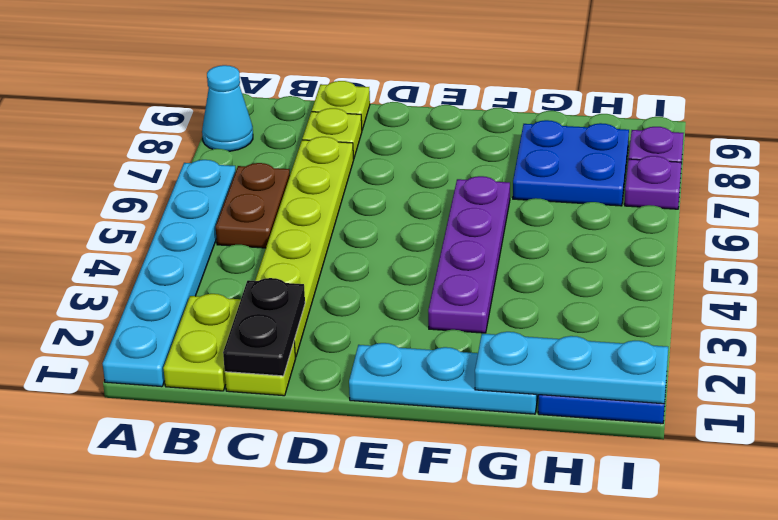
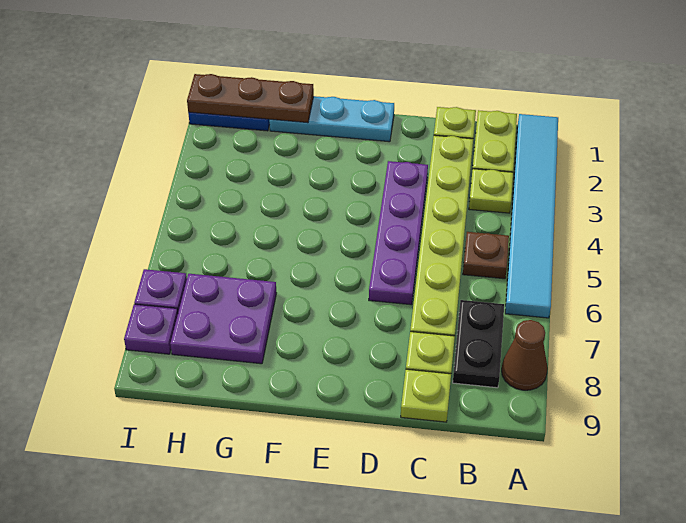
cyan 1x6 plate [103,160,236,387] -> cyan 1x6 tile [505,114,558,318]
cyan 1x1 cone [202,65,253,151] -> brown 1x1 cone [502,320,548,390]
none -> lime 1x1 plate [469,169,513,213]
brown 1x2 plate [216,163,290,248] -> brown 1x1 plate [463,232,509,279]
black 1x2 plate [223,278,305,376] -> black 1x2 plate moved to [453,300,504,388]
purple 1x4 plate [428,176,510,333] -> purple 1x4 plate moved to [369,161,428,305]
cyan 1x3 plate [475,332,668,404] -> brown 1x3 plate [187,74,314,123]
blue 2x2 plate [513,120,629,206] -> purple 2x2 plate [170,274,276,364]

